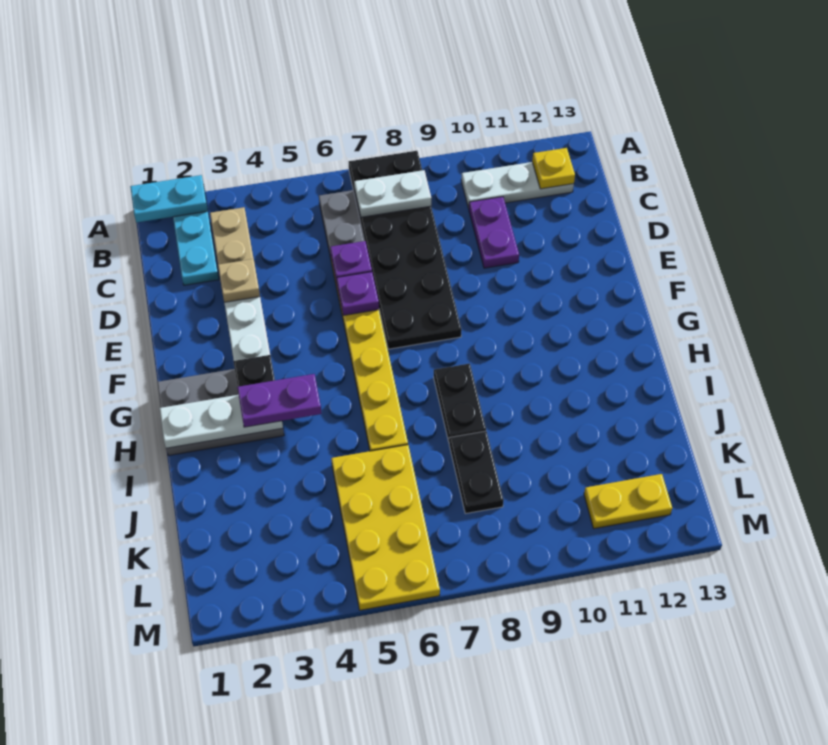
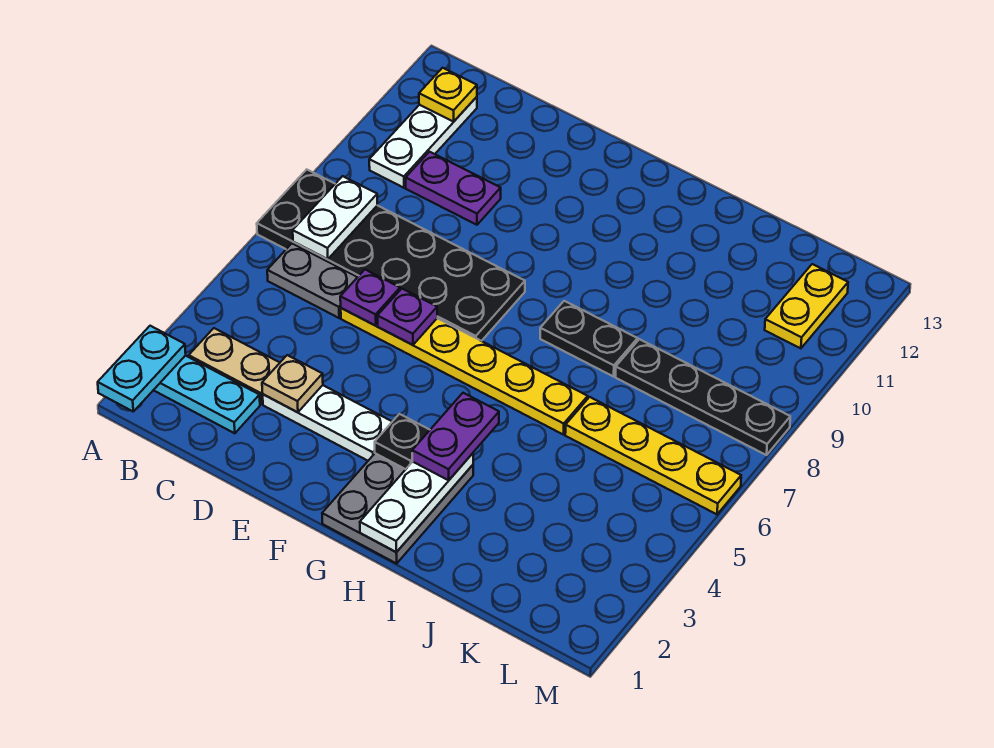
yellow 2x4 plate [331,445,440,610] -> yellow 1x4 plate [565,397,741,514]
black 1x2 plate [449,431,504,514] -> black 1x4 plate [616,339,790,455]

